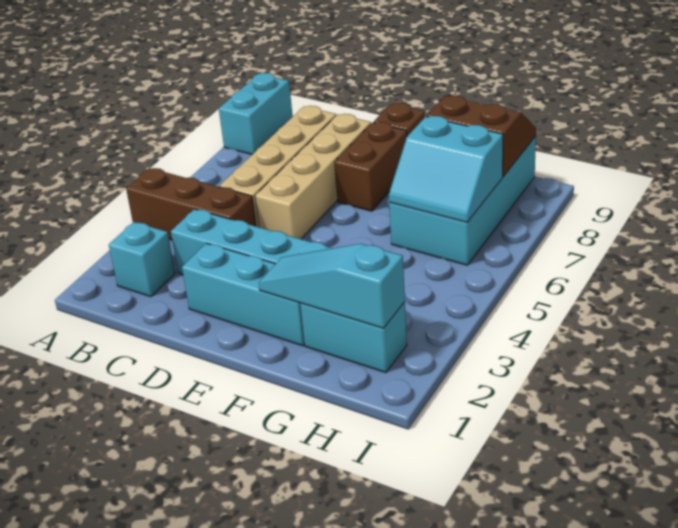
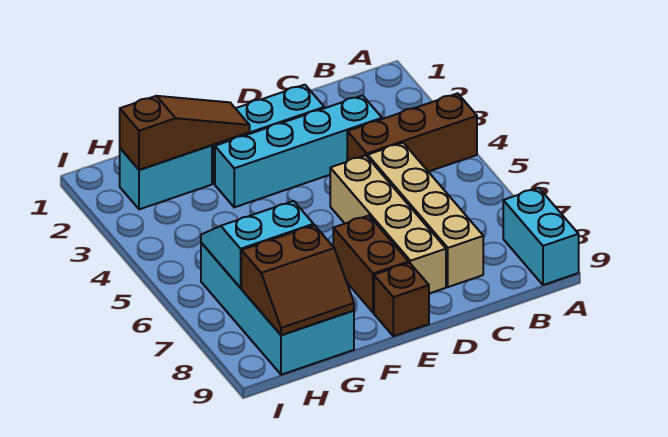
cyan 1x1 brick [109,222,175,297] -> none
cyan 1x3 slope [259,244,405,328] -> brown 1x3 slope [120,96,250,170]

